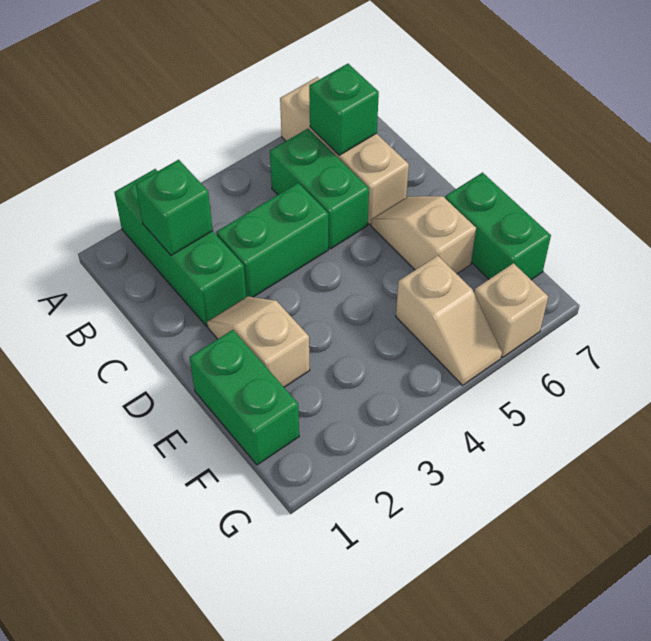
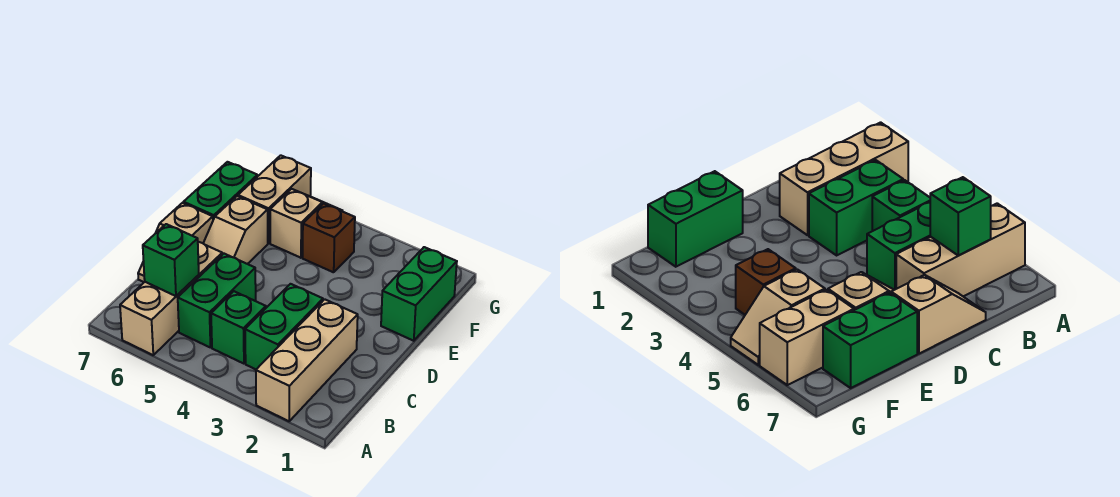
green 1x3 brick [114,169,246,326] -> tan 1x3 brick [256,299,358,421]
green 1x1 brick [136,160,213,255] -> green 1x1 brick moved to [211,291,266,364]
green 1x2 brick [216,183,328,297] -> green 1x2 brick turned to [245,284,323,369]
tan 1x2 slope [207,296,310,387] -> tan 1x2 slope moved to [138,203,213,282]
none -> brown 1x1 brick [303,203,355,272]
tan 1x1 brick [474,263,548,357] -> tan 1x2 brick [238,155,311,243]

